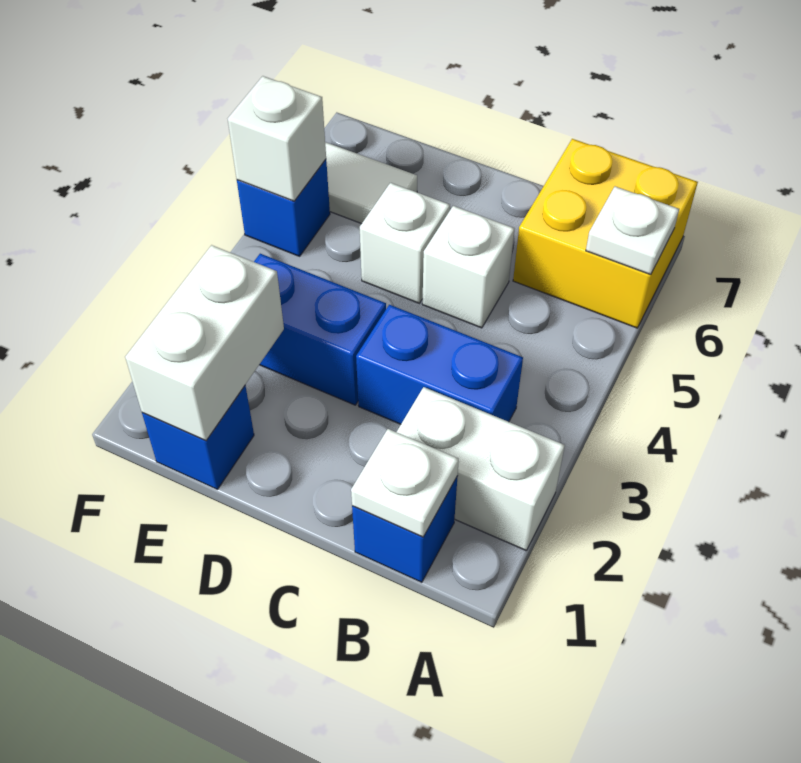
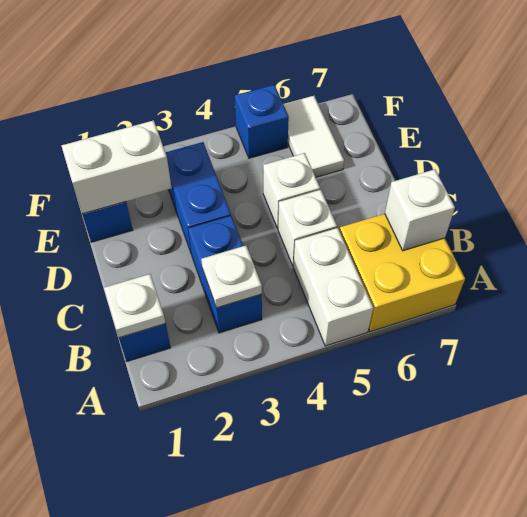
white 1x2 brick [397,387,565,551] -> white 1x2 brick moved to [293,228,373,346]
white 1x1 plate [586,186,679,275] -> white 1x1 plate moved to [201,246,262,308]
white 1x1 brick [228,76,326,201] -> white 1x1 brick moved to [385,169,455,251]

